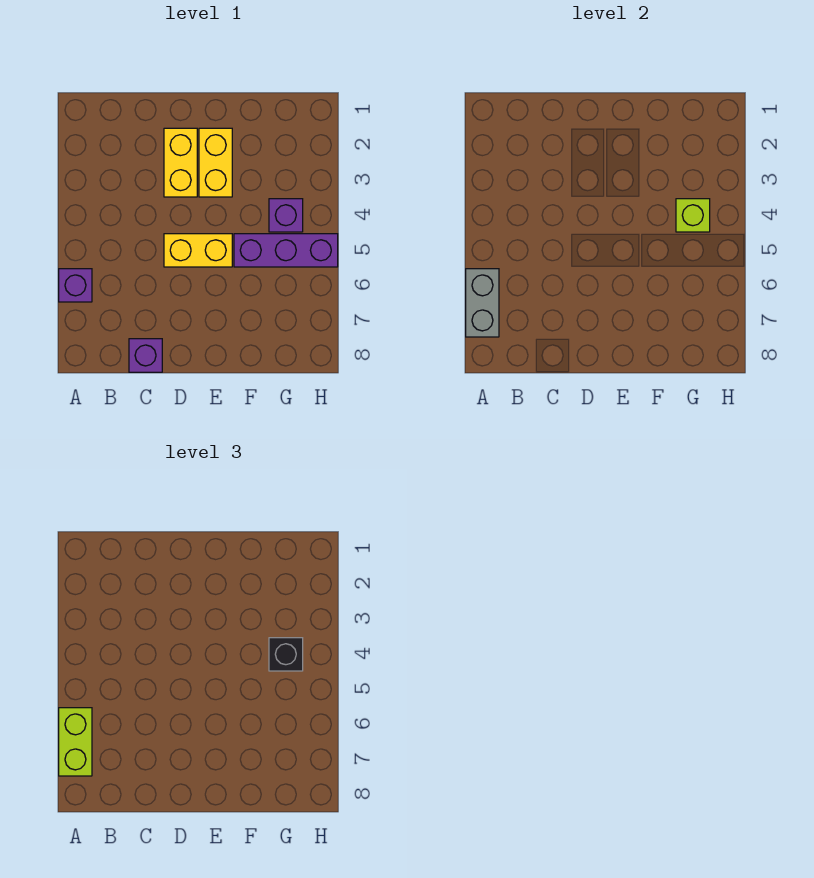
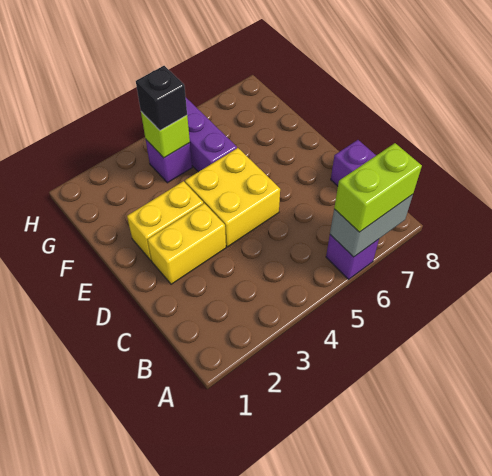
yellow 1x2 brick [164,234,232,267] -> yellow 2x2 brick [185,148,280,247]

